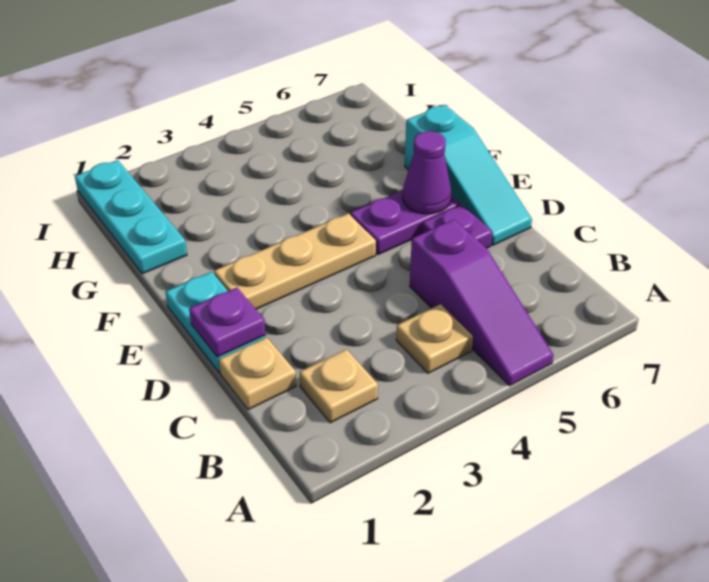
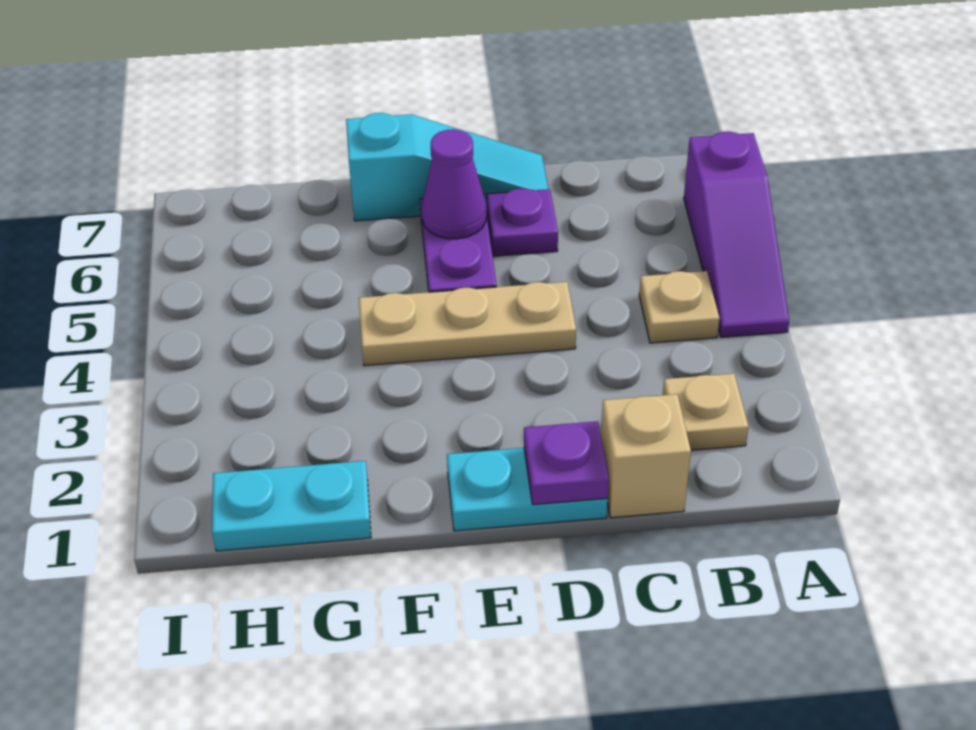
purple 1x3 slope [410,220,554,386] -> purple 1x3 slope turned to [684,132,789,337]
tan 1x1 plate [219,337,296,410] -> tan 1x1 brick [601,394,691,518]
tan 1x3 plate [214,213,376,309] -> tan 1x3 plate turned to [359,282,576,366]
cyan 1x3 plate [75,160,187,274] -> cyan 1x2 plate [212,461,371,551]

